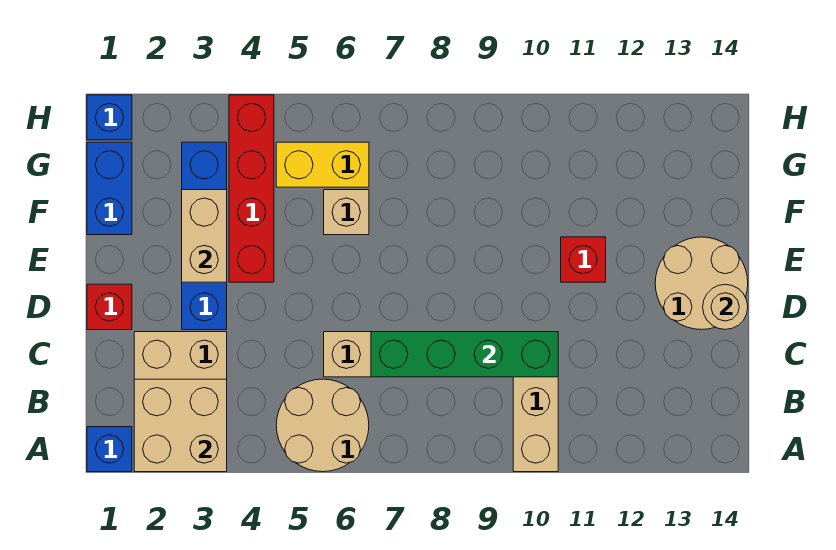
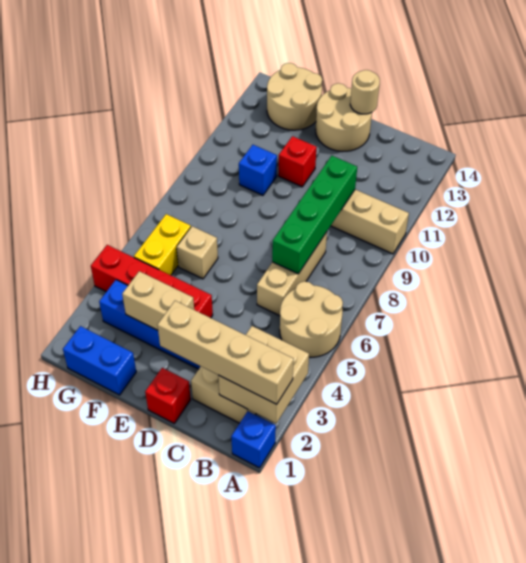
none -> tan 1x4 brick [157,301,294,404]
none -> tan 2x2 round brick [267,63,322,130]
blue 1x1 brick [87,95,132,140] -> blue 1x1 brick moved to [239,145,277,195]

